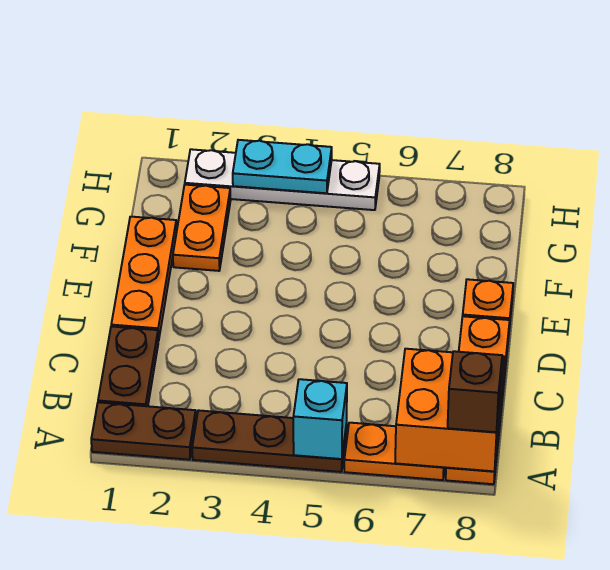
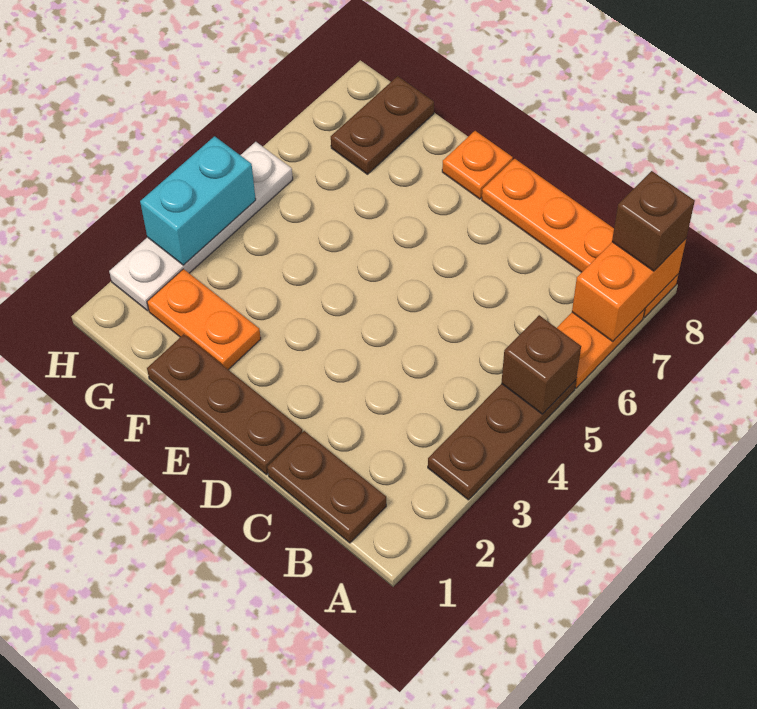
brown 1x2 plate [91,402,196,460] -> brown 1x2 plate moved to [331,76,434,174]
cyan 1x1 brick [293,379,347,459] -> brown 1x1 brick [502,315,581,414]
orange 2x2 brick [395,349,504,471] -> orange 1x2 brick [572,239,686,341]
orange 1x3 plate [111,217,177,341] -> brown 1x3 plate [147,334,302,475]
cyan 1x2 plate [233,140,332,193] -> cyan 1x2 brick [140,136,256,265]

